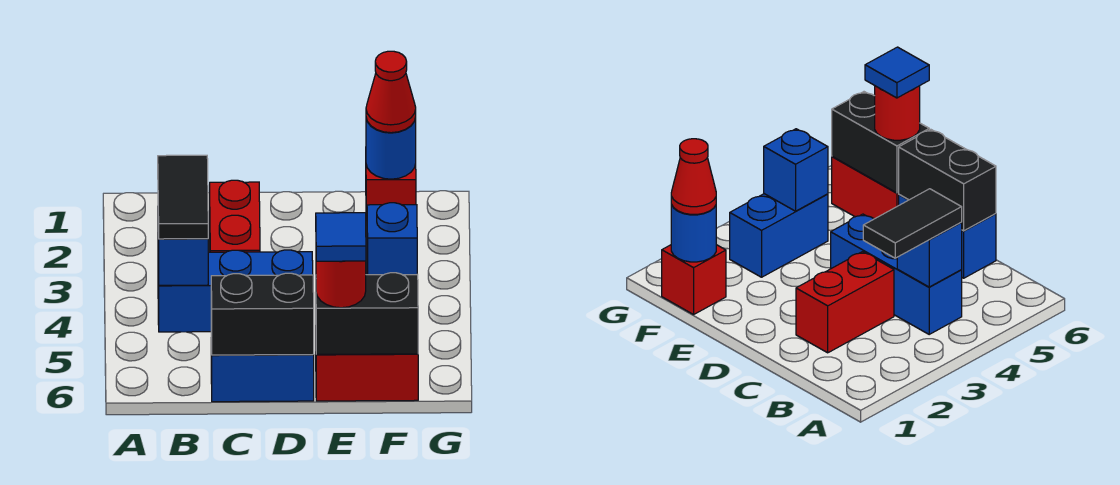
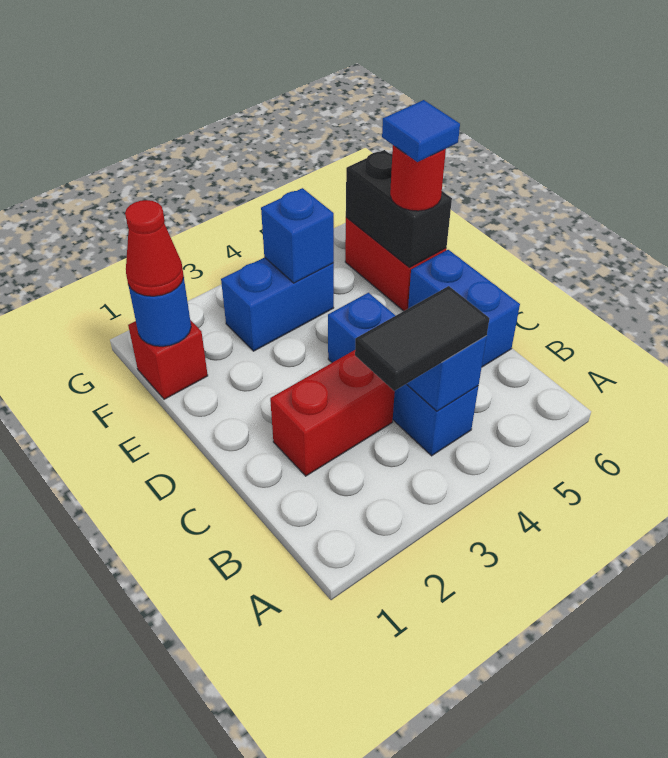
black 1x2 brick [211,273,314,355] -> none

